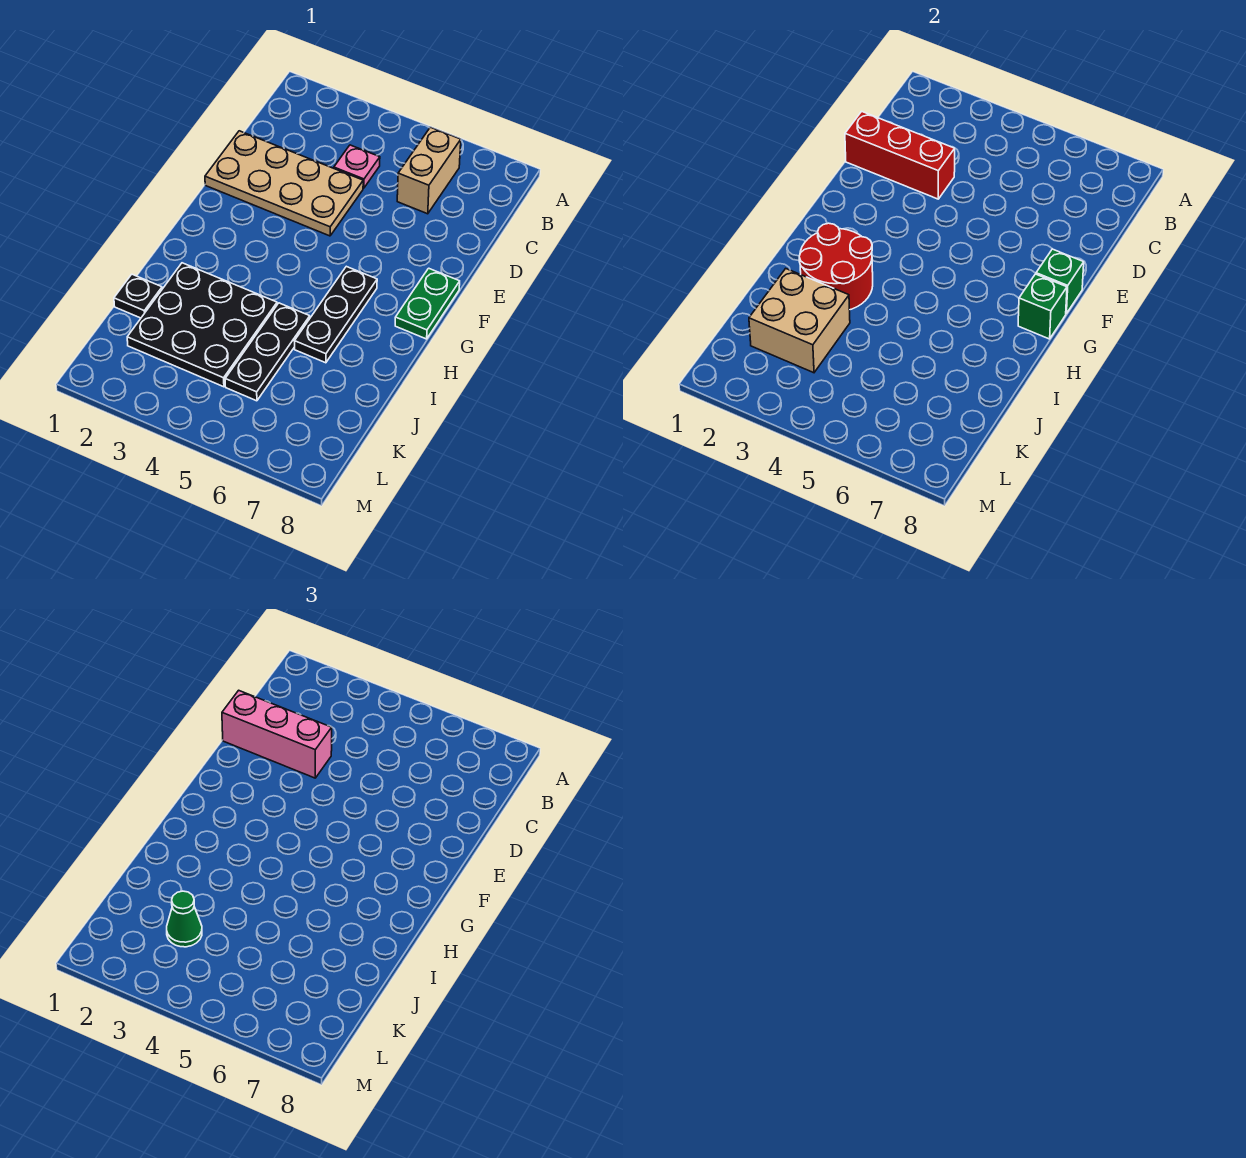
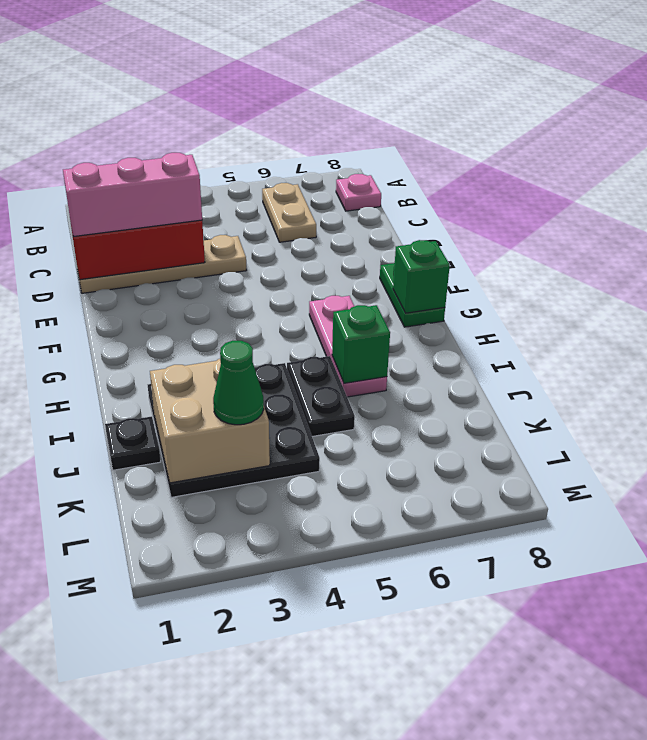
tan 1x2 brick [397,127,461,214] -> tan 1x2 plate [262,183,316,242]
pink 1x1 plate [334,145,380,188] -> pink 1x1 plate moved to [336,174,381,211]
tan 2x4 plate [205,131,363,236] -> tan 1x4 plate [77,235,246,293]
green 1x1 brick [1036,249,1084,313] -> green 1x1 brick moved to [332,305,390,383]
black 1x3 plate [295,266,377,363] -> pink 1x3 plate [309,296,387,397]
red 2x2 round brick [799,223,873,310] -> none
black 1x3 plate [225,303,310,401] -> black 1x2 plate [287,356,355,437]

